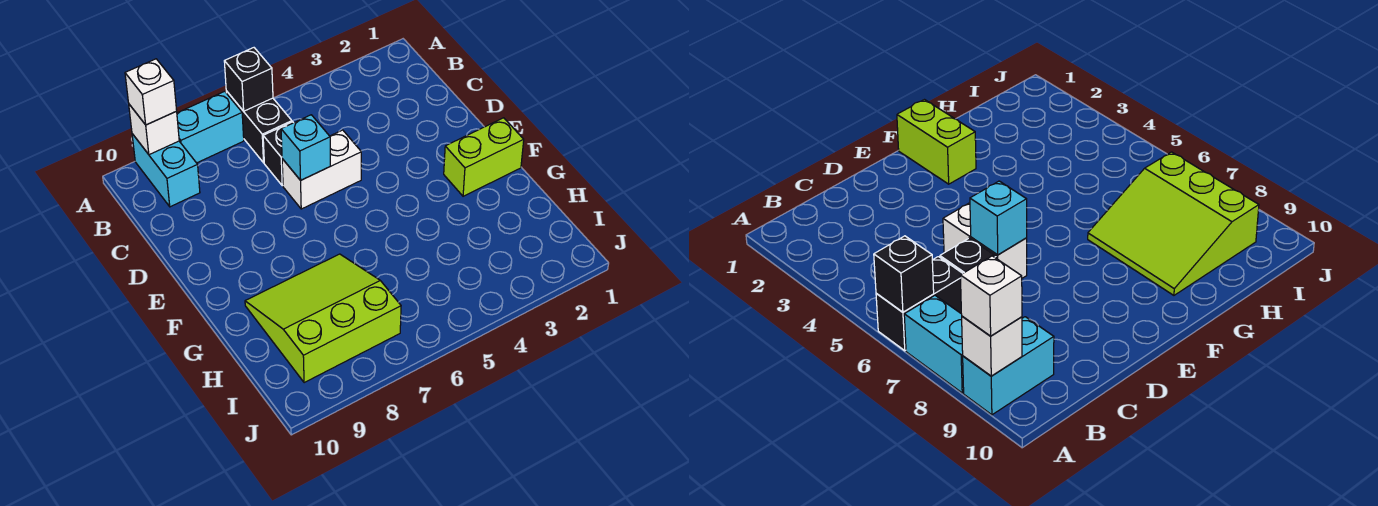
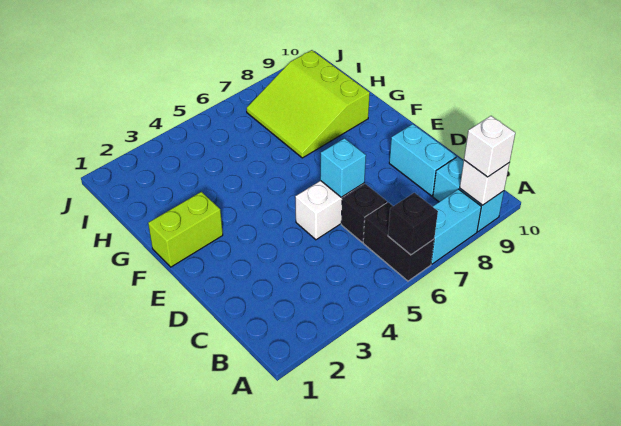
none -> cyan 1x2 brick [389,124,456,196]
lime 3x3 slope [245,254,401,383] -> lime 3x3 slope turned to [247,50,370,158]

